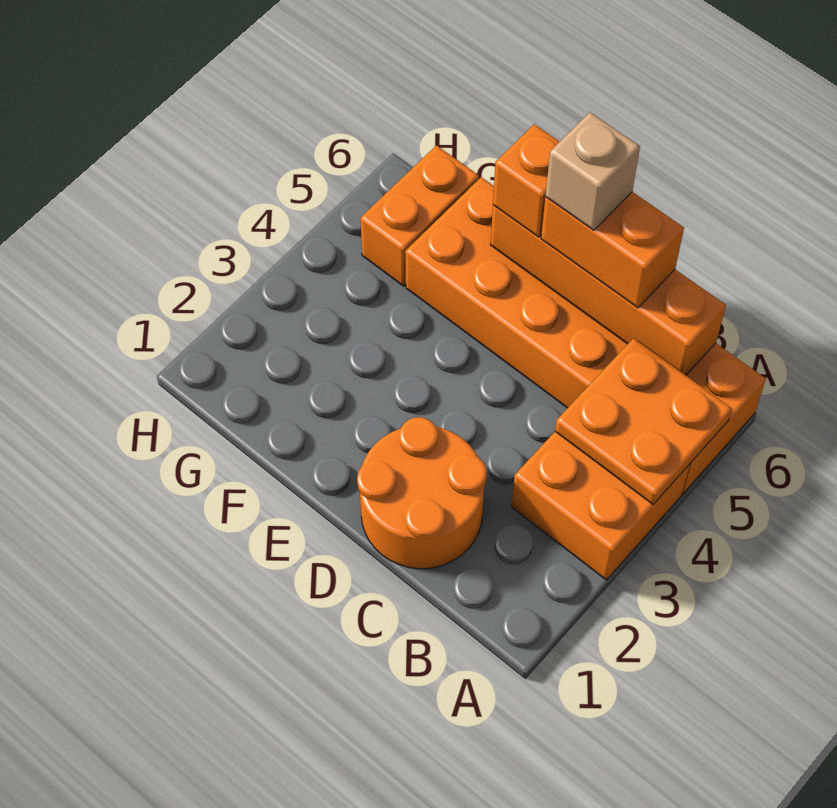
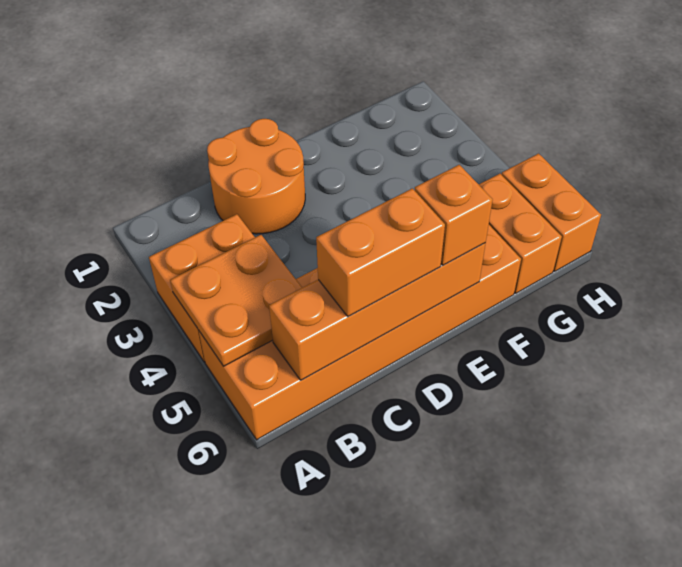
tan 1x1 brick [545,112,640,230] -> none
none -> orange 1x2 brick [502,154,601,271]

